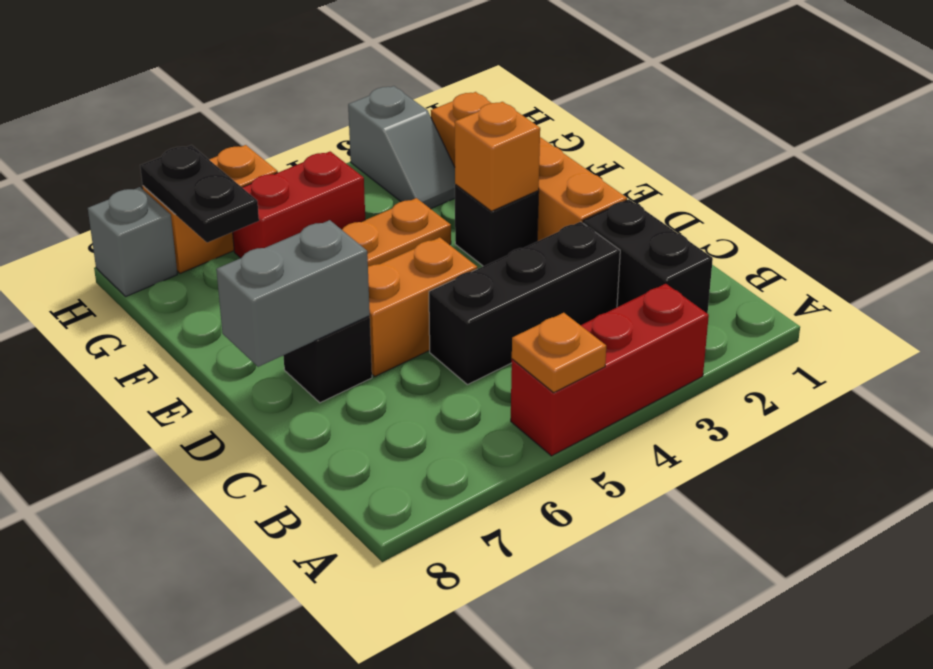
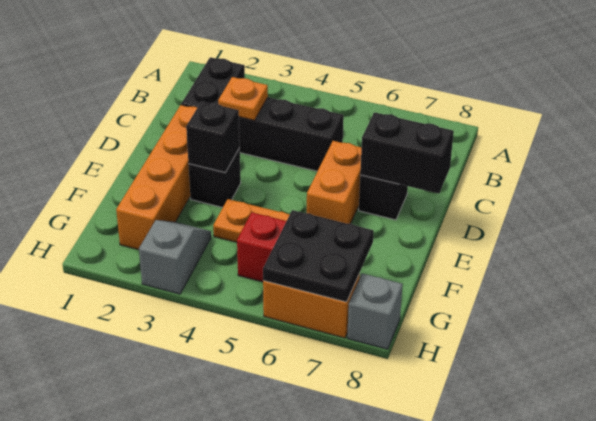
red 1x3 brick [511,284,709,456] -> none
orange 1x1 plate [512,313,606,392] -> orange 1x1 plate moved to [218,77,268,120]
orange 1x2 brick [368,237,477,376] -> orange 1x2 brick turned to [307,141,361,224]
grey 1x2 brick [216,220,370,367] -> black 1x2 brick [360,112,454,194]
orange 1x1 brick [455,102,540,211] -> black 1x1 brick [186,101,240,173]
black 1x2 plate [140,145,259,243] -> black 2x2 plate [263,210,374,302]

